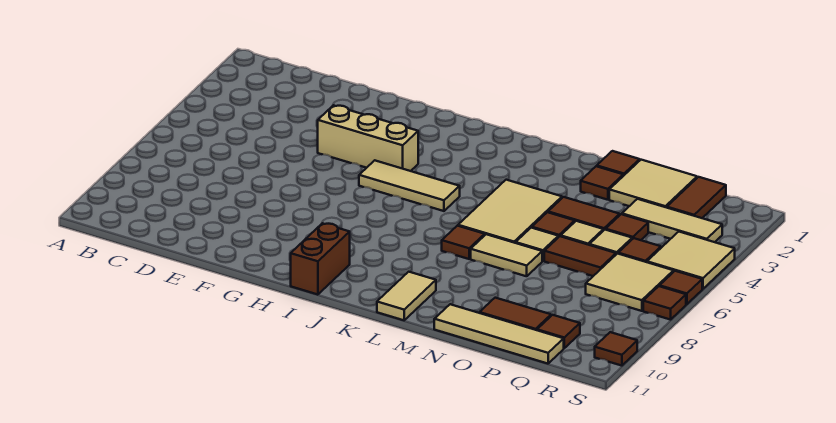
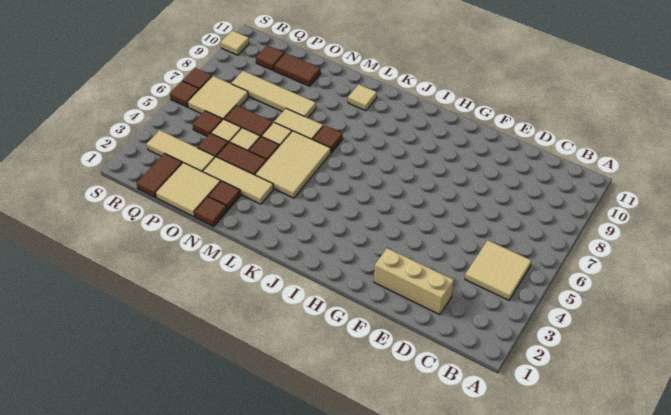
tan 1x3 brick [318,105,418,171] -> tan 1x3 brick moved to [374,248,454,315]
tan 1x3 tile [359,160,460,211] -> tan 1x3 tile moved to [203,157,274,204]
brown 1x2 brick [291,223,350,295] -> none
tan 1x2 tile [377,272,436,320] -> tan 1x1 tile [348,85,377,111]
tan 1x4 tile [434,304,564,364] -> tan 1x4 tile moved to [231,71,316,118]
tan 2x2 tile [647,232,735,289] -> tan 2x2 tile moved to [465,241,532,300]
brown 1x1 tile [595,332,637,366] -> tan 1x1 tile [221,31,249,55]

